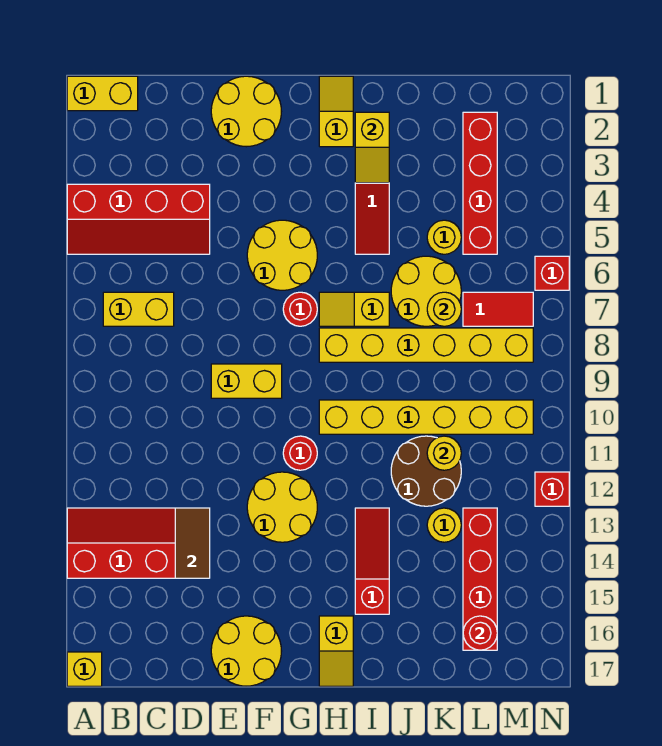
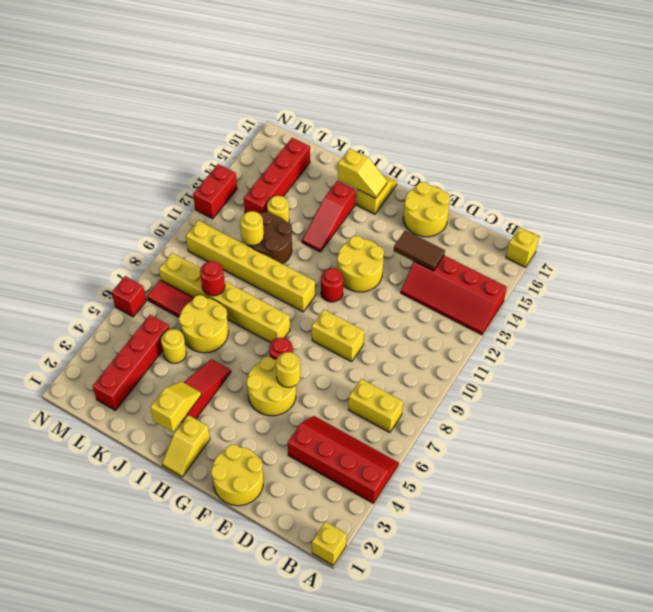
yellow 1x2 brick [67,76,138,111] -> yellow 1x1 brick [312,522,347,565]
brown 1x2 tile [175,508,210,578] -> brown 1x2 tile turned to [394,230,445,271]
yellow 1x2 slope [319,292,389,326] -> yellow 1x2 slope moved to [338,149,387,198]
yellow 1x1 round brick [427,292,461,326] -> yellow 1x1 round brick moved to [276,352,300,387]
red 1x1 round brick [463,616,497,650] -> red 1x1 round brick moved to [200,261,225,296]
red 1x1 brick [535,472,569,506] -> red 1x2 brick [193,164,237,219]

